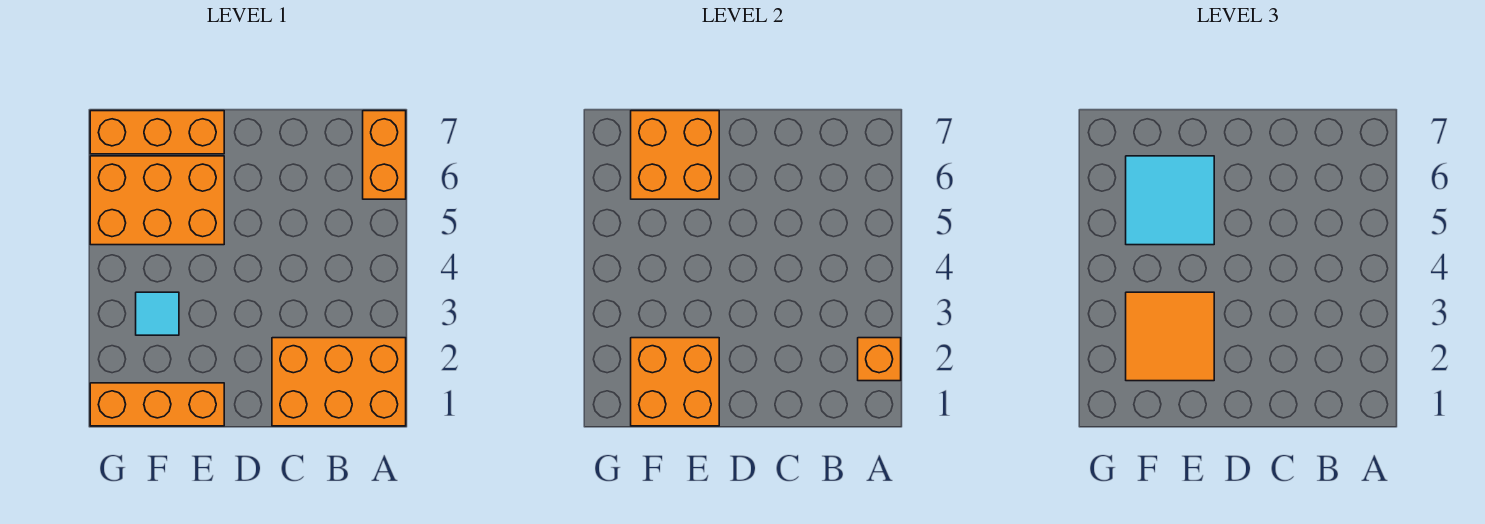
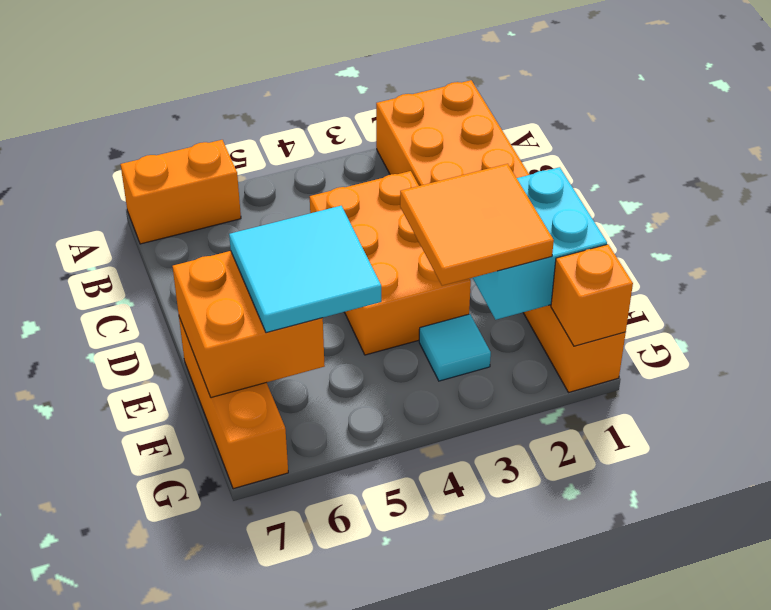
orange 1x1 brick [858,338,901,381] -> orange 1x1 brick moved to [551,244,633,346]
orange 2x2 brick [631,338,719,426] -> cyan 2x2 brick [473,167,607,320]
orange 2x3 brick [90,156,224,245] -> orange 2x3 brick moved to [310,171,471,355]

